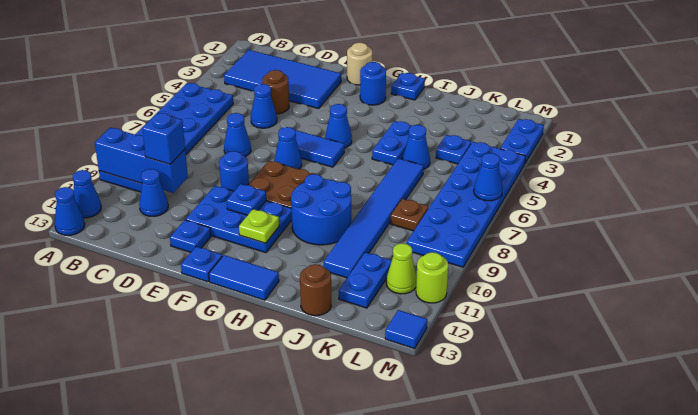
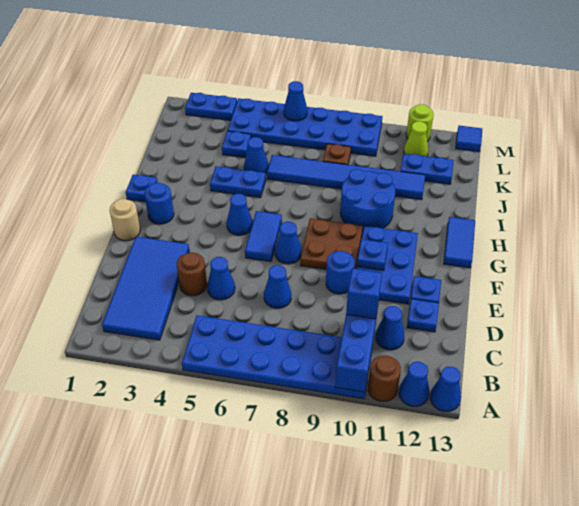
blue 1x1 plate [181,246,222,282] -> blue 1x1 plate moved to [407,299,439,332]
lime 1x1 plate [239,209,279,243] -> none
brown 1x1 round brick [300,264,331,316] -> brown 1x1 round brick moved to [368,356,401,401]

